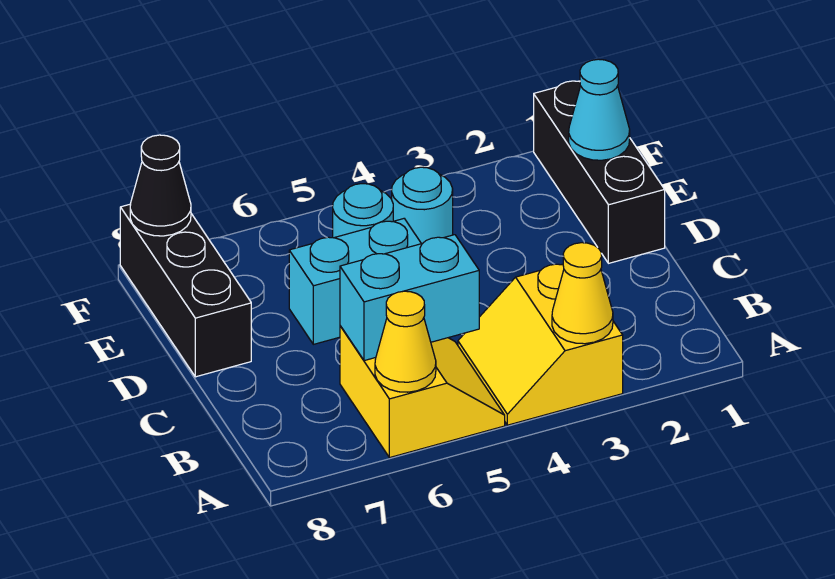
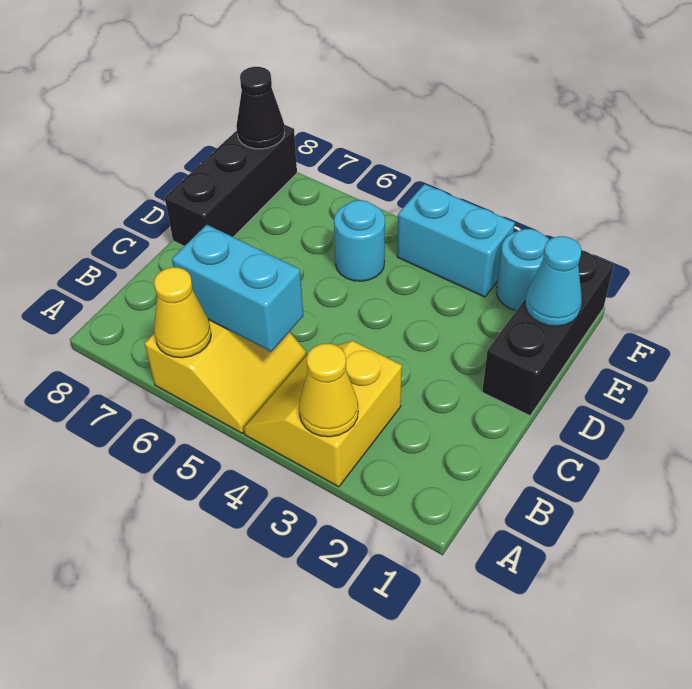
cyan 1x2 brick [289,219,421,344] -> cyan 1x2 brick moved to [397,184,515,297]
cyan 1x1 round brick [392,167,453,244] -> cyan 1x1 round brick moved to [496,229,549,311]

